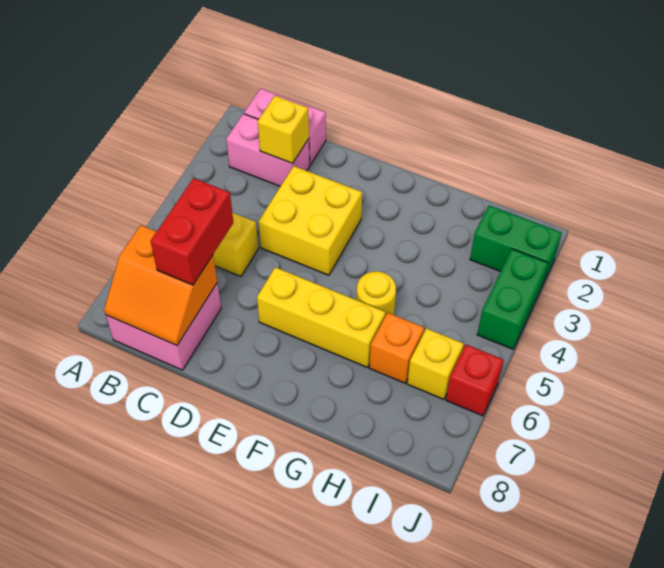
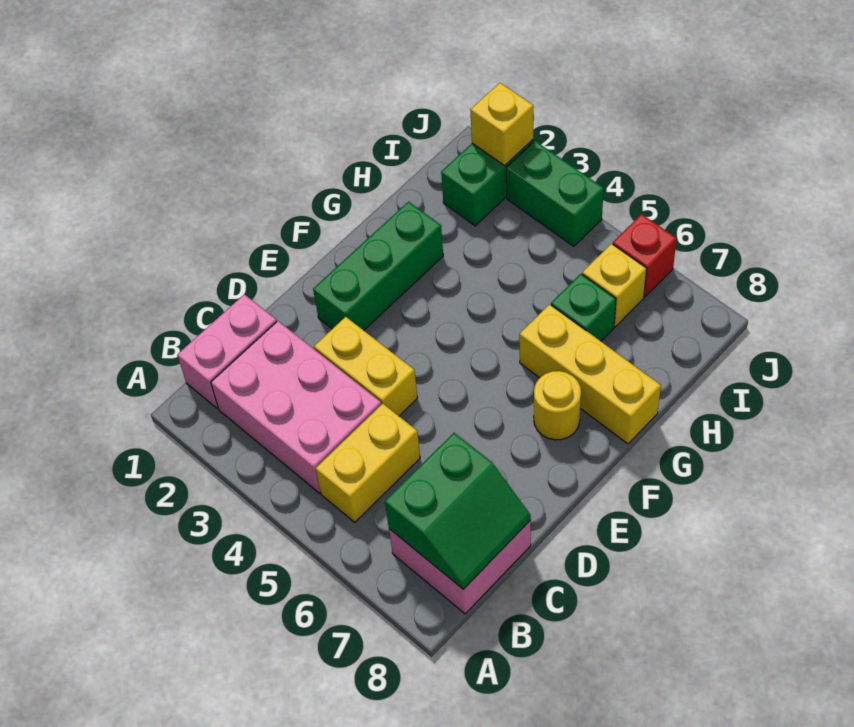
pink 1x2 brick [226,114,310,186] -> pink 2x3 brick [211,321,381,493]
orange 2x2 slope [104,225,217,345] -> green 2x2 slope [385,433,531,589]
yellow 1x1 brick [258,96,309,163] -> yellow 1x1 brick moved to [470,83,533,166]
red 1x2 brick [151,178,233,285] -> none
yellow 2x2 brick [259,166,362,275] -> yellow 1x2 brick [314,317,417,416]
none -> green 1x3 brick [313,202,443,330]
yellow 1x3 brick [257,267,386,368] -> yellow 1x3 brick turned to [519,304,661,444]
yellow 1x1 round brick [356,271,396,316] -> yellow 1x1 round brick moved to [534,371,581,440]
orange 1x1 brick [369,313,424,383] -> green 1x1 brick [551,274,616,341]

